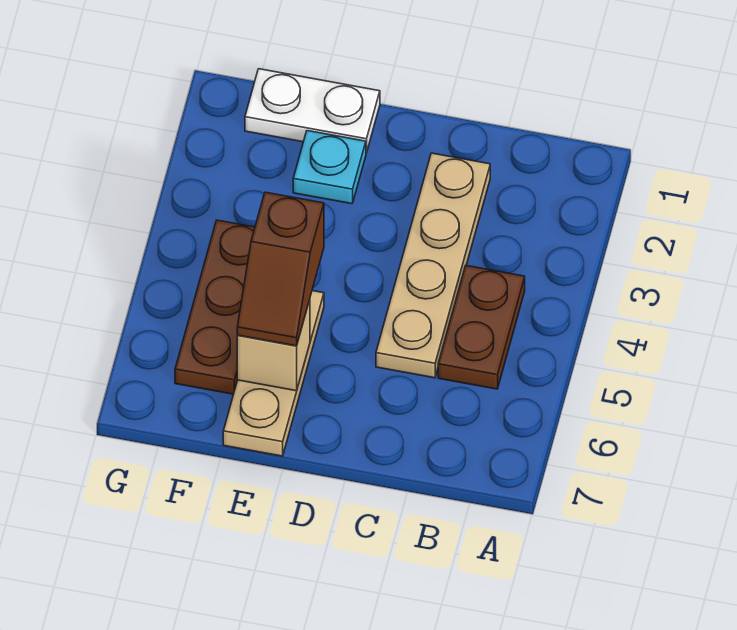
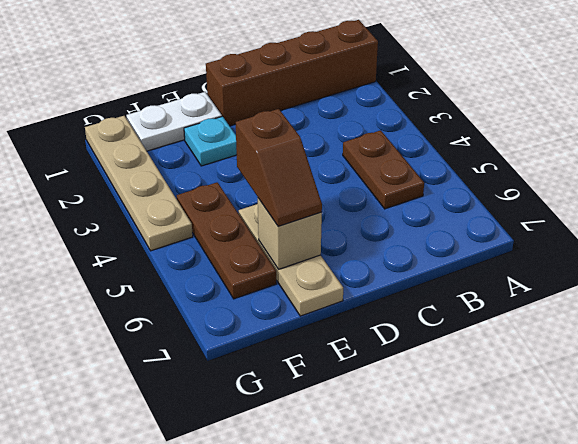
none -> brown 1x4 brick [206,20,378,126]
tan 1x4 plate [376,153,490,378] -> tan 1x4 plate moved to [85,116,193,251]

